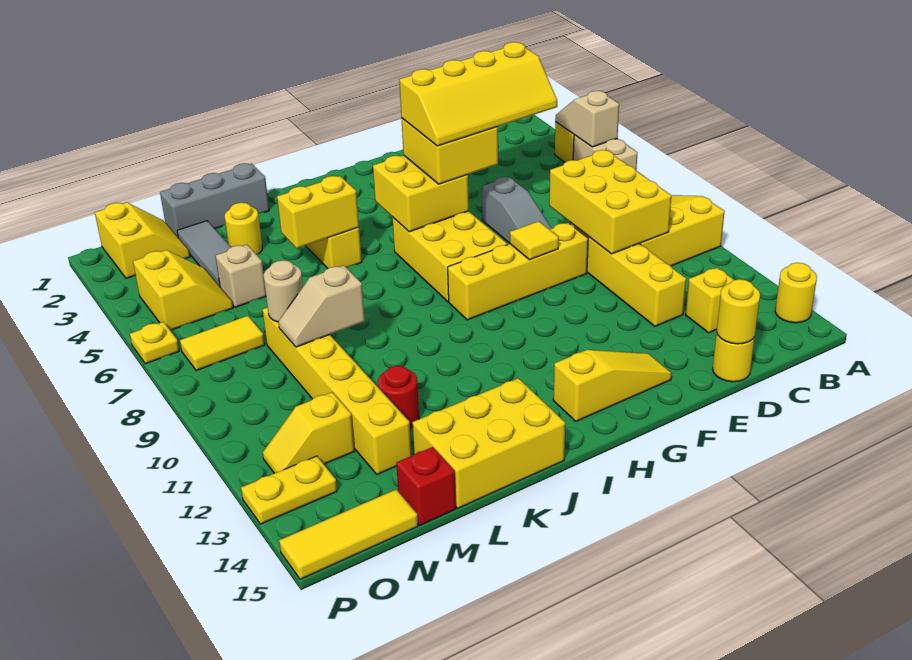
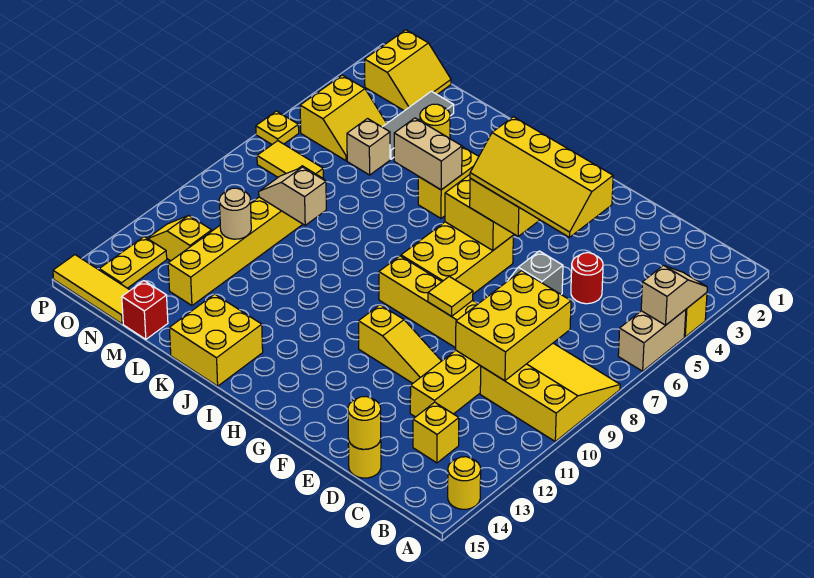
yellow 1x3 slope [553,350,672,421] -> yellow 1x3 slope moved to [359,305,441,383]
yellow 1x2 brick [277,176,359,248] -> tan 1x2 brick [394,118,462,190]
yellow 2x3 brick [412,378,565,508] -> yellow 2x2 brick [169,294,263,386]
grey 1x3 brick [160,163,269,237] -> none
red 1x1 round brick [378,366,419,428] -> red 1x1 round brick moved to [571,253,603,304]
tan 1x1 round brick [264,260,303,322] -> tan 1x1 round brick moved to [219,188,251,239]
yellow 1x2 plate [241,456,337,524] -> yellow 1x2 plate turned to [99,237,167,288]

